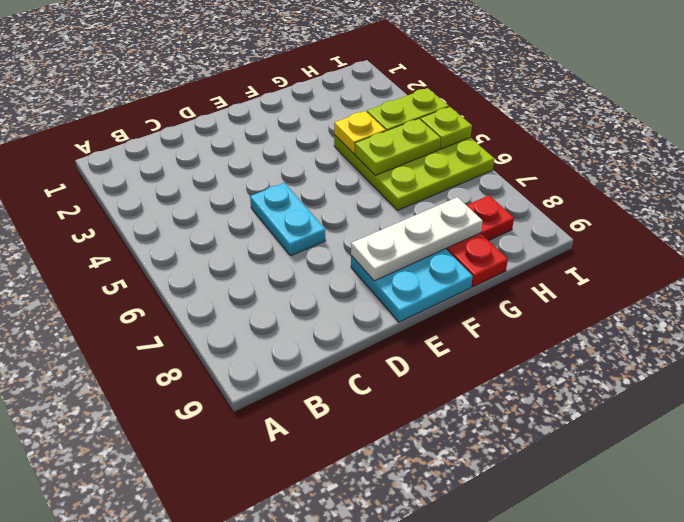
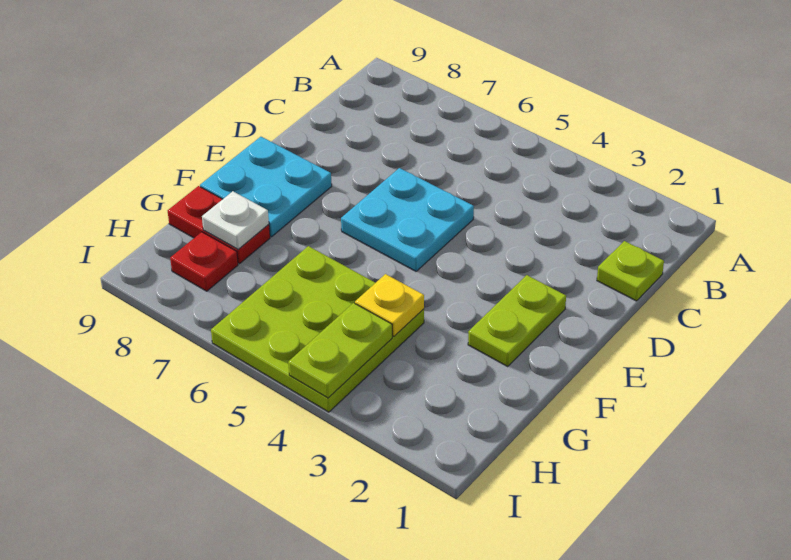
cyan 1x2 plate [250,183,326,256] -> cyan 2x2 plate [341,168,474,271]
white 1x3 plate [351,197,482,281] -> white 1x1 plate [202,191,269,250]
lime 1x2 plate [355,119,440,175] -> lime 1x2 plate moved to [468,275,566,367]
lime 1x1 plate [420,107,472,149] -> lime 1x1 plate moved to [597,241,664,301]

